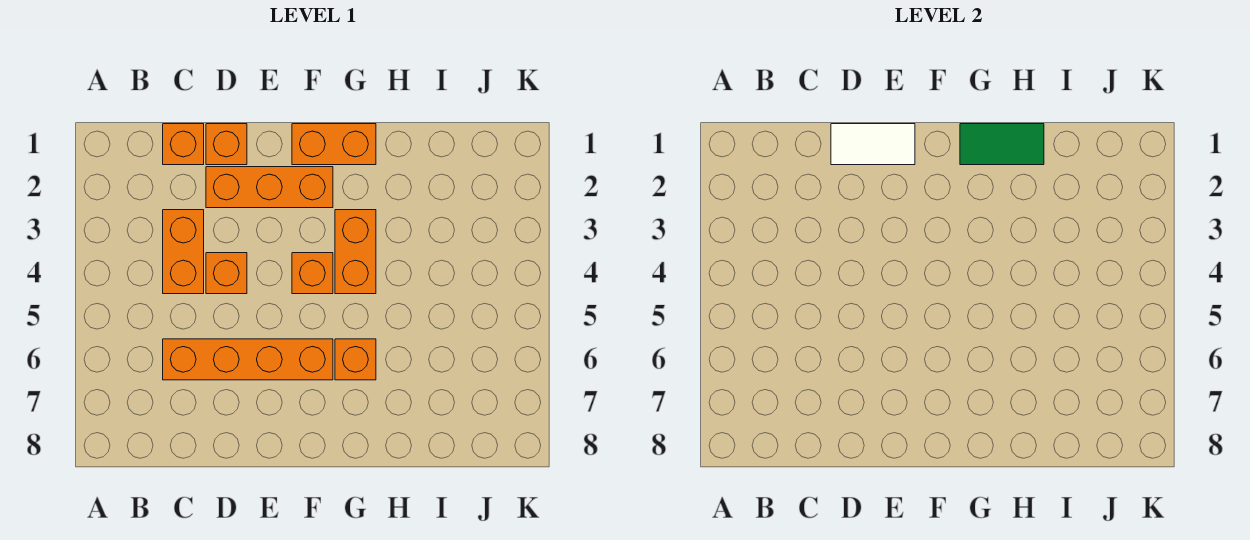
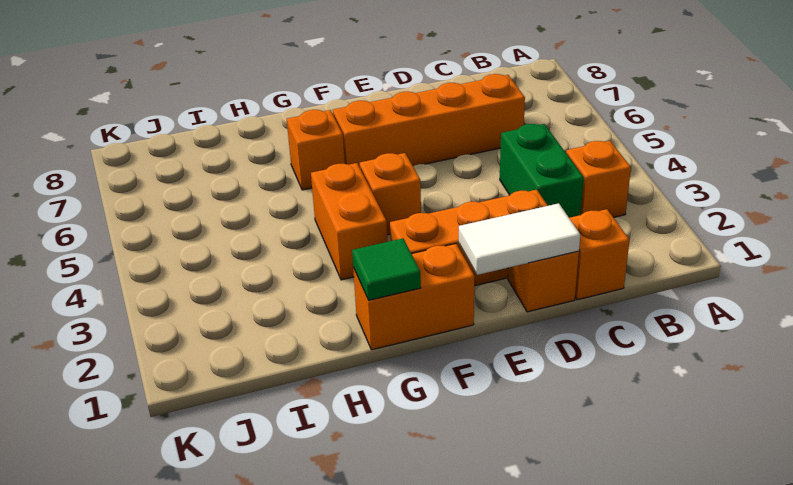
orange 1x2 brick [163,210,204,294] -> green 1x2 brick [500,124,584,218]
orange 1x1 brick [206,253,247,294] -> orange 1x1 brick moved to [566,141,631,217]
green 1x2 tile [960,124,1044,165] -> green 1x1 tile [352,238,421,300]

